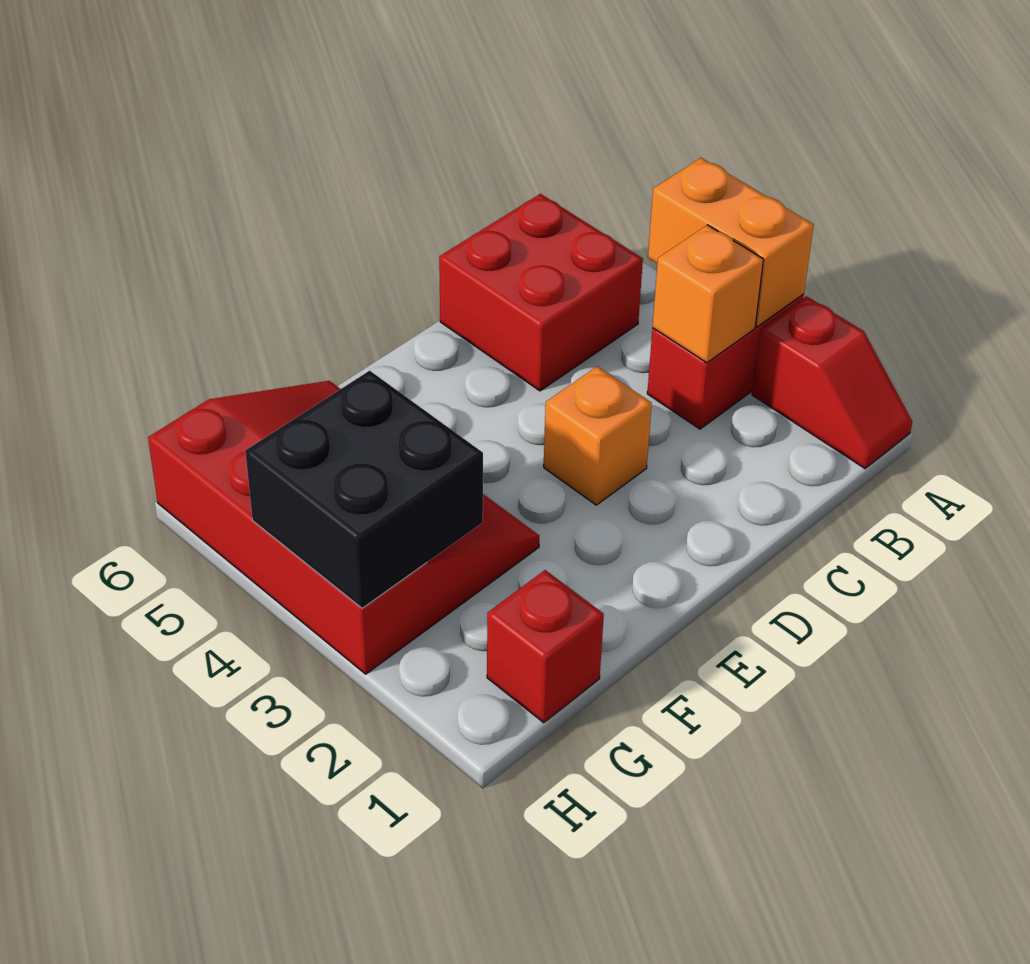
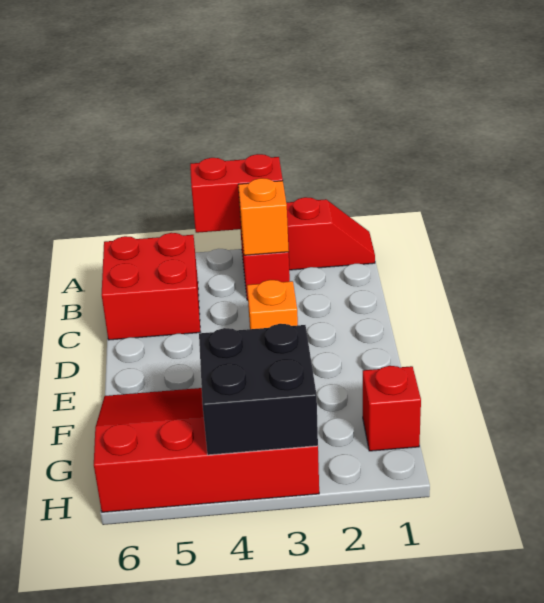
orange 1x2 brick [648,158,814,327] -> red 1x2 brick [190,154,283,233]

